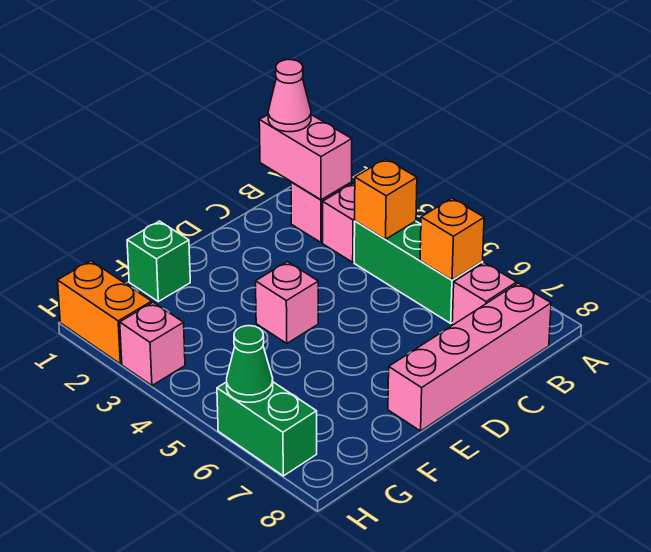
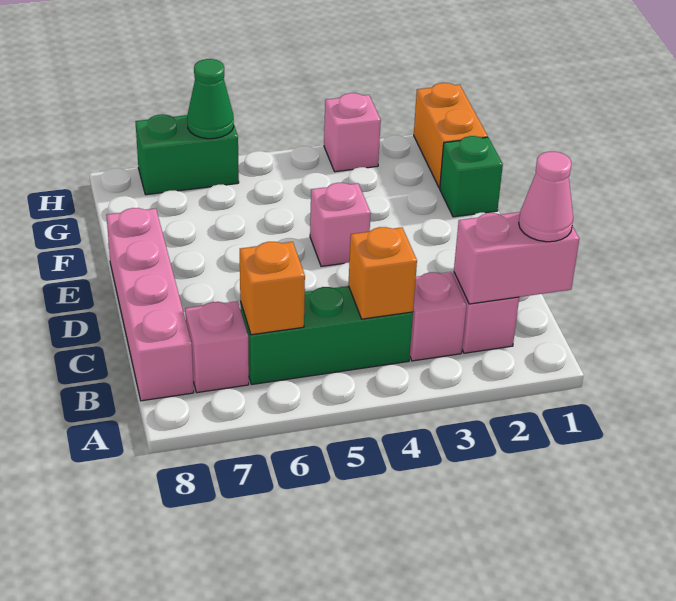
orange 1x2 brick [58,261,152,364] -> orange 1x2 brick turned to [414,83,488,188]

